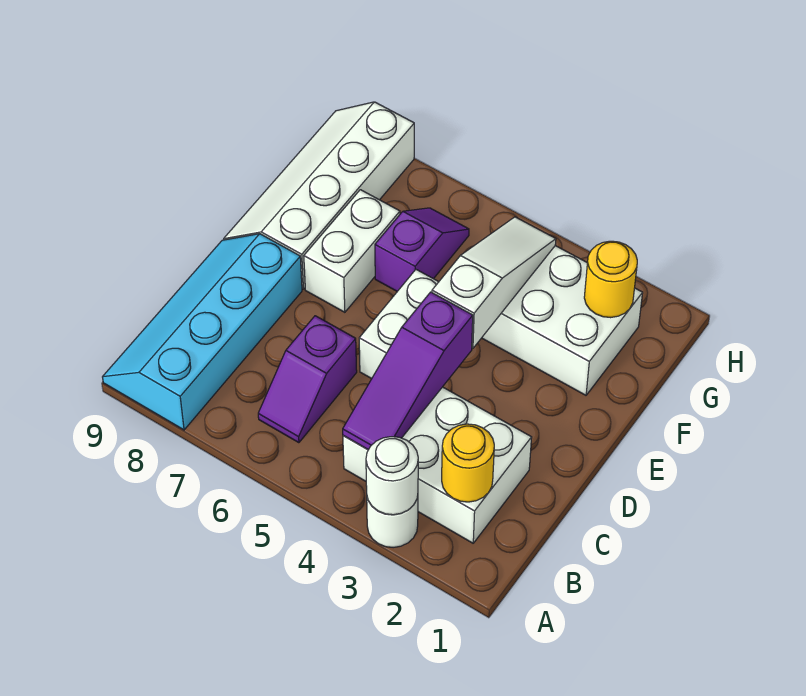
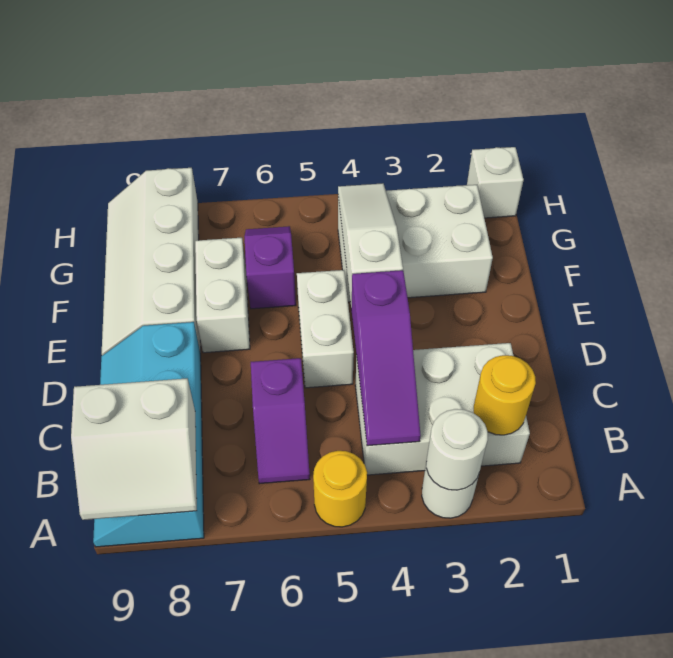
none -> white 2x2 slope [71,378,197,520]
yellow 1x1 round brick [584,241,637,318] -> yellow 1x1 round brick moved to [313,451,367,527]
none -> white 1x1 brick [467,147,524,218]

